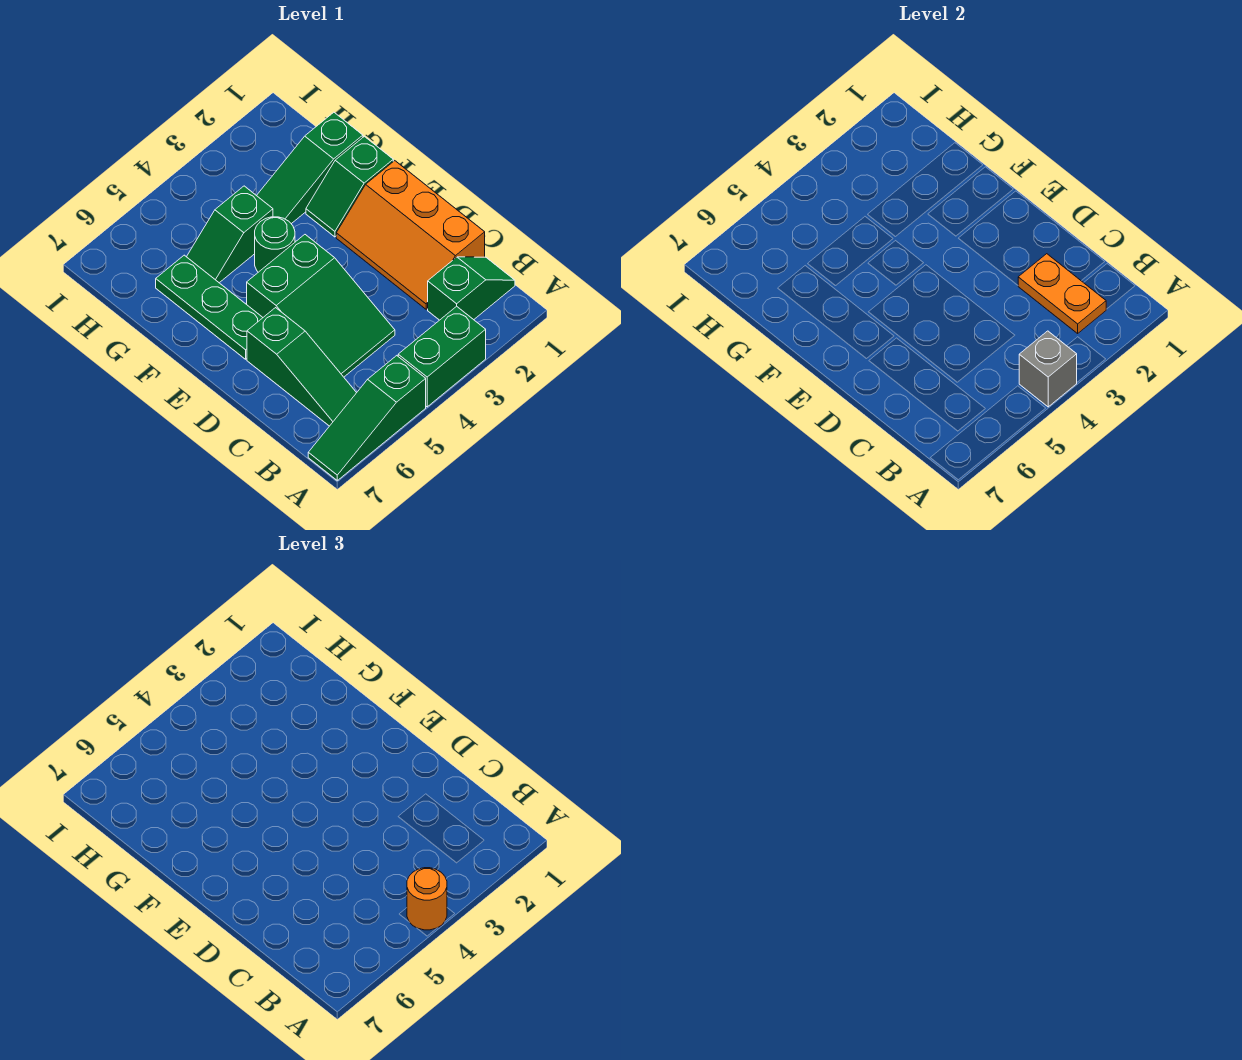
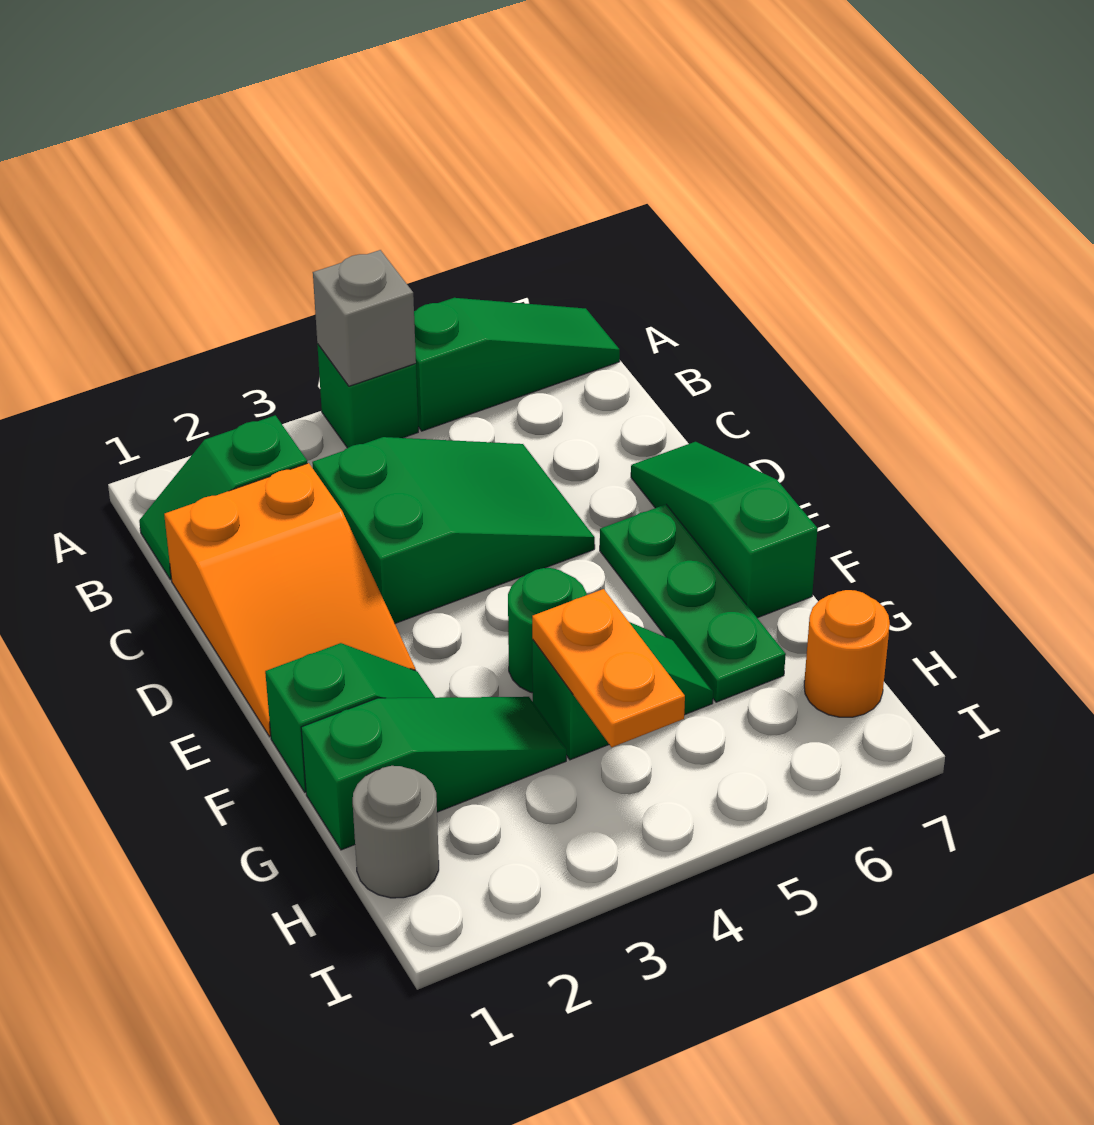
green 1x2 brick [398,306,486,407] -> green 1x1 brick [317,344,418,448]
orange 1x1 round brick [407,868,447,930] -> orange 1x1 round brick moved to [804,590,890,717]
orange 1x2 plate [1018,254,1106,333] -> orange 1x2 plate moved to [532,589,685,747]
green 1x3 slope [247,308,356,426] -> green 1x3 slope moved to [631,442,818,618]
orange 2x3 slope [336,161,485,309] -> orange 2x3 slope turned to [164,463,416,737]
green 2x3 slope [247,235,395,377] -> green 2x3 slope turned to [312,437,595,623]
none -> grey 1x1 round brick [353,766,439,898]

